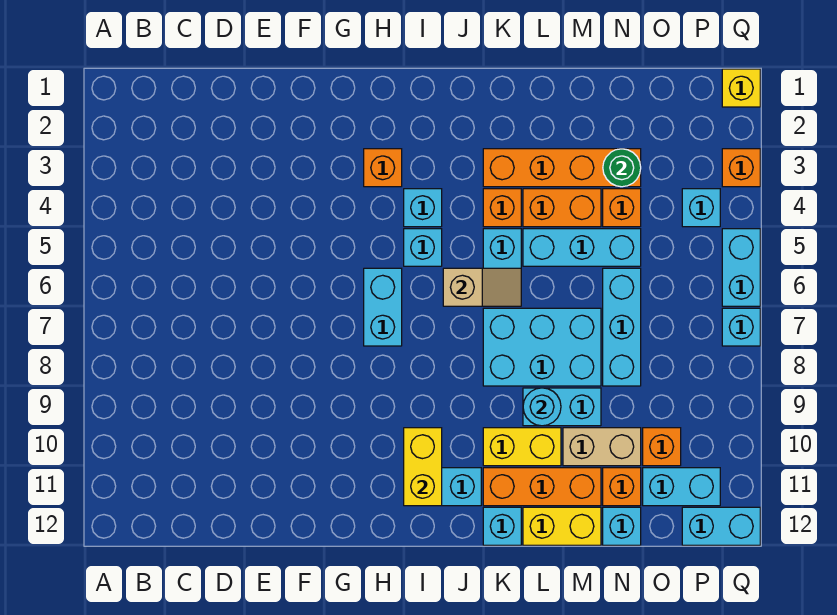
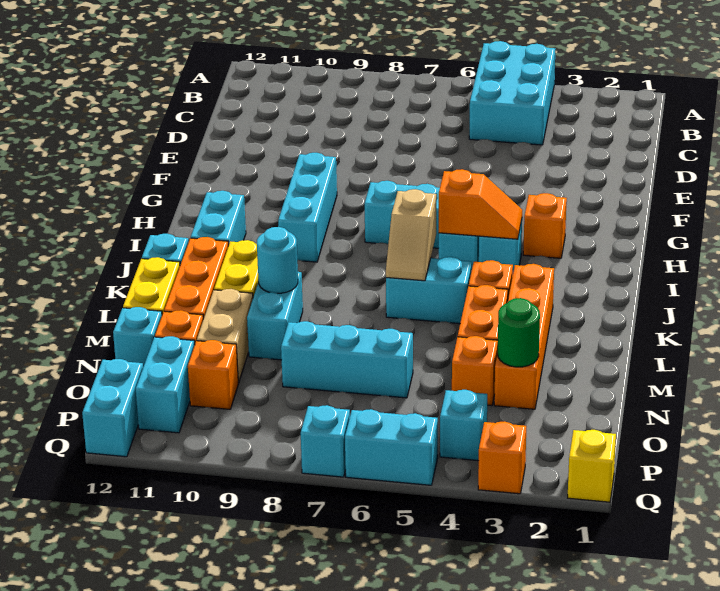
none -> orange 1x2 slope [439,169,522,239]
yellow 1x2 brick [404,428,442,506] -> none
cyan 2x3 brick [483,308,601,386] -> cyan 2x3 brick moved to [469,41,555,145]
cyan 1x3 brick [523,229,641,266] -> cyan 1x3 brick moved to [278,153,337,262]

